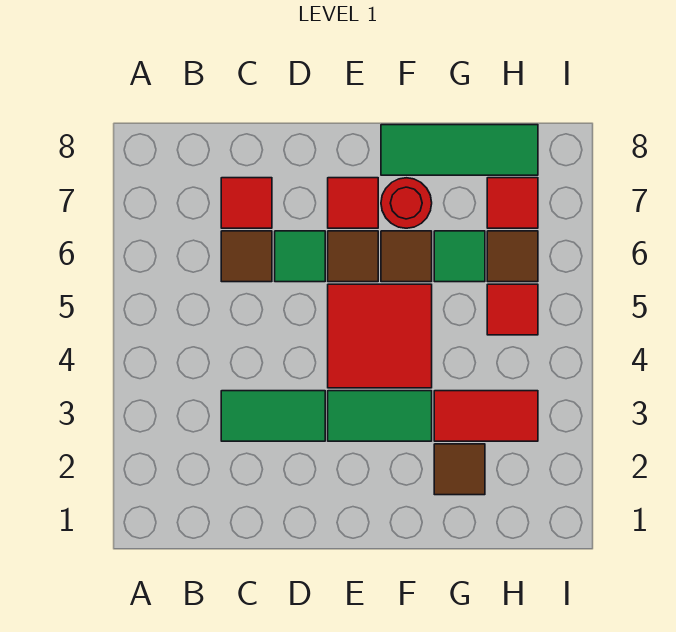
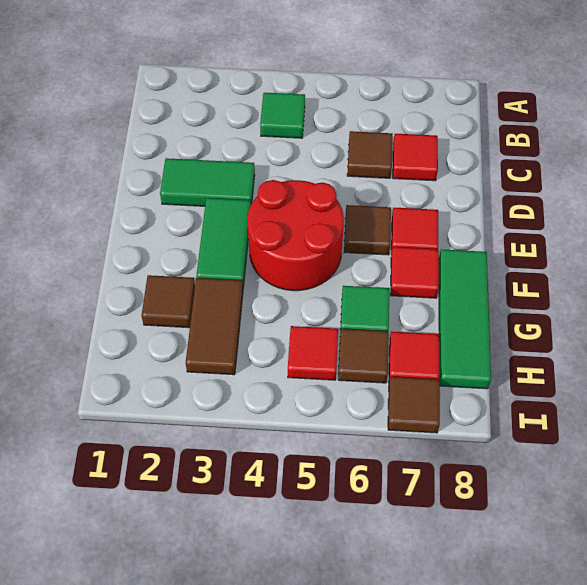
green 1x2 tile [221,391,325,441] -> green 1x2 tile turned to [160,158,255,206]
green 1x1 tile [275,231,325,282] -> green 1x1 tile moved to [260,93,305,138]
red 2x2 tile [328,284,432,388] -> red 2x2 round brick [248,180,344,291]
brown 1x1 tile [381,231,432,282] -> brown 1x1 tile moved to [388,377,440,433]
red 1x1 round brick [381,178,432,228] -> red 1x1 tile [390,247,439,298]
red 1x2 tile [434,391,538,441] -> brown 1x2 tile [186,278,243,375]

